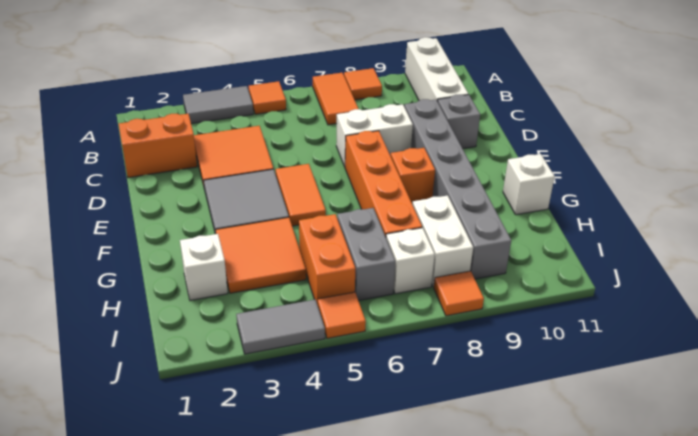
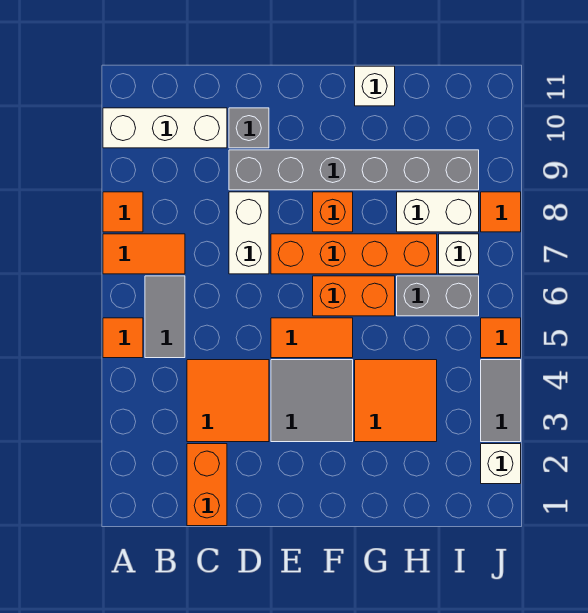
grey 1x2 tile [183,86,253,124] -> grey 1x2 tile moved to [145,276,185,358]
white 1x1 brick [180,234,228,300] -> white 1x1 brick moved to [481,444,521,484]
orange 1x2 brick [299,214,355,305] -> orange 1x2 brick moved to [313,276,395,316]

